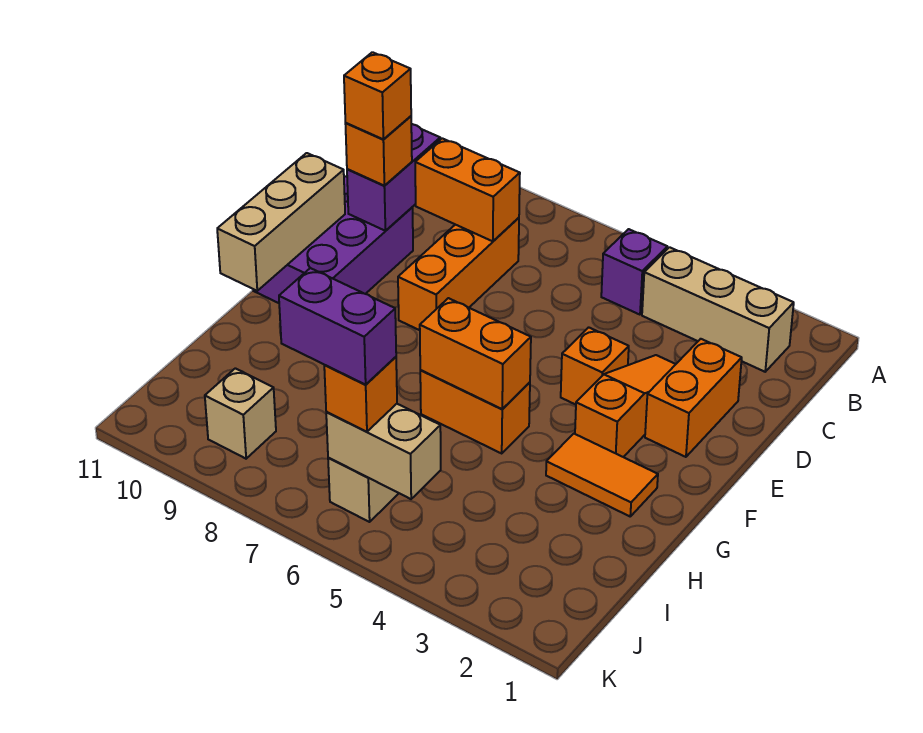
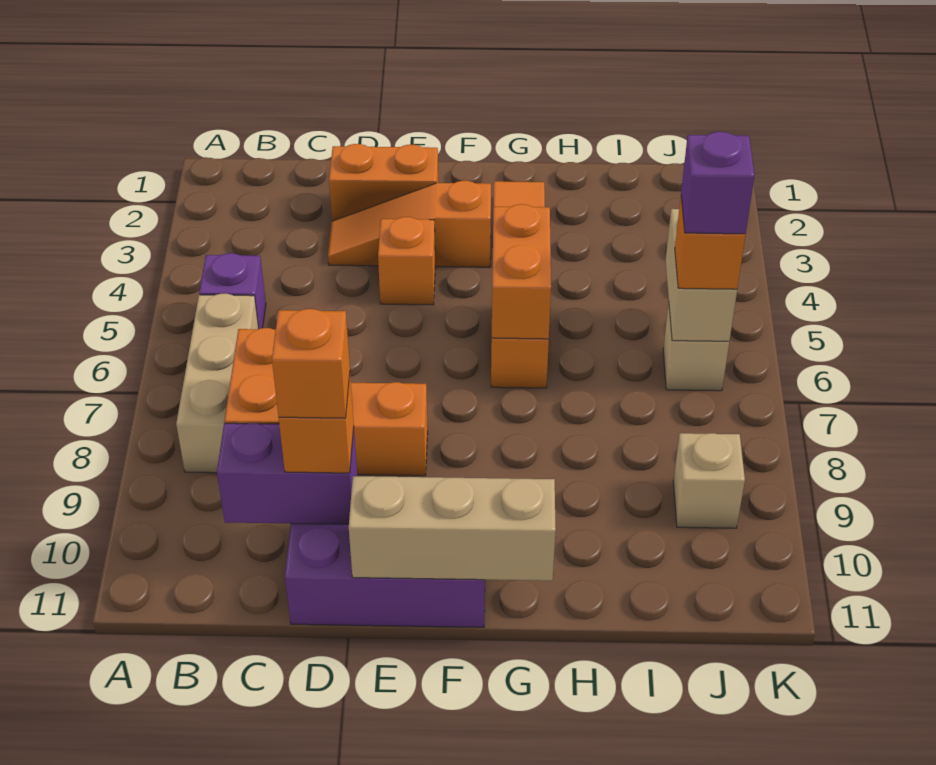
tan 1x3 brick [642,247,794,372] -> tan 1x3 brick moved to [176,294,259,473]
purple 1x2 brick [279,268,396,385] -> purple 1x1 brick [681,132,755,234]

